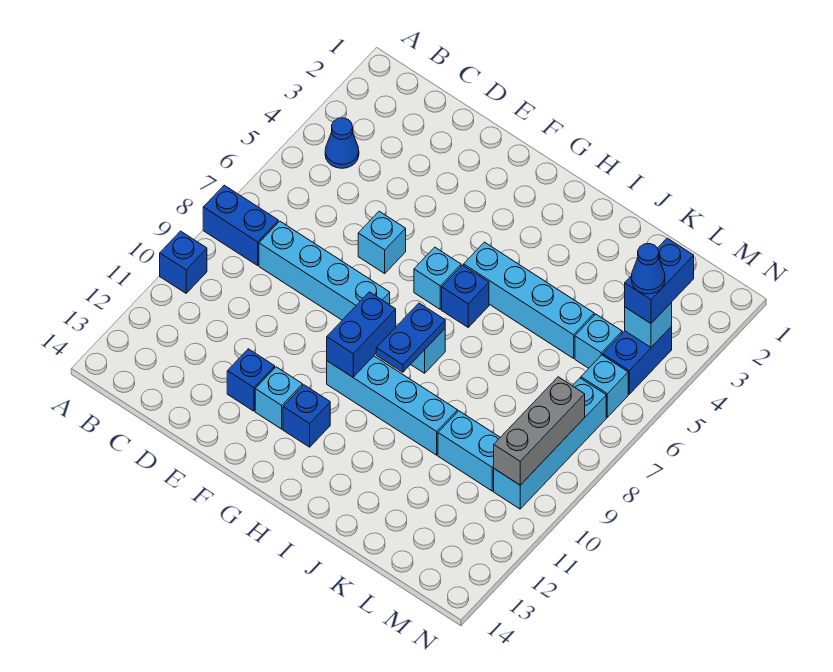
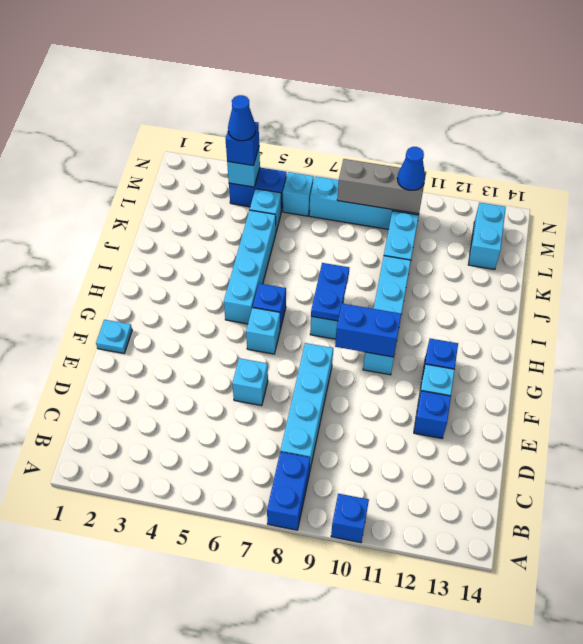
blue 1x1 cone [325,118,359,168] -> blue 1x1 cone moved to [397,147,425,190]
none -> cyan 1x1 plate [96,320,132,353]
blue 1x2 plate [376,303,445,372] -> blue 1x2 plate turned to [311,263,349,321]
none -> cyan 1x2 brick [468,203,506,269]
blue 1x2 brick [625,238,694,323] -> blue 1x1 brick [226,122,259,165]

